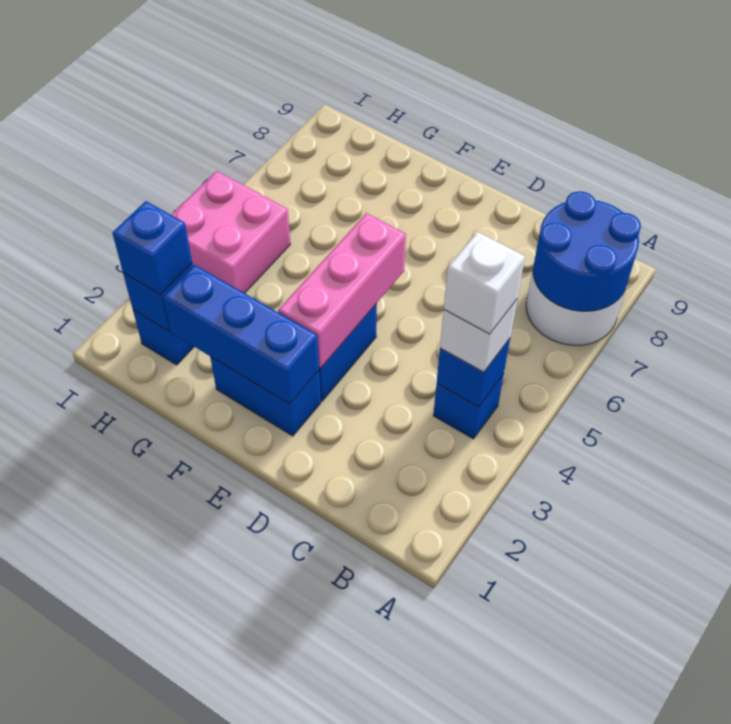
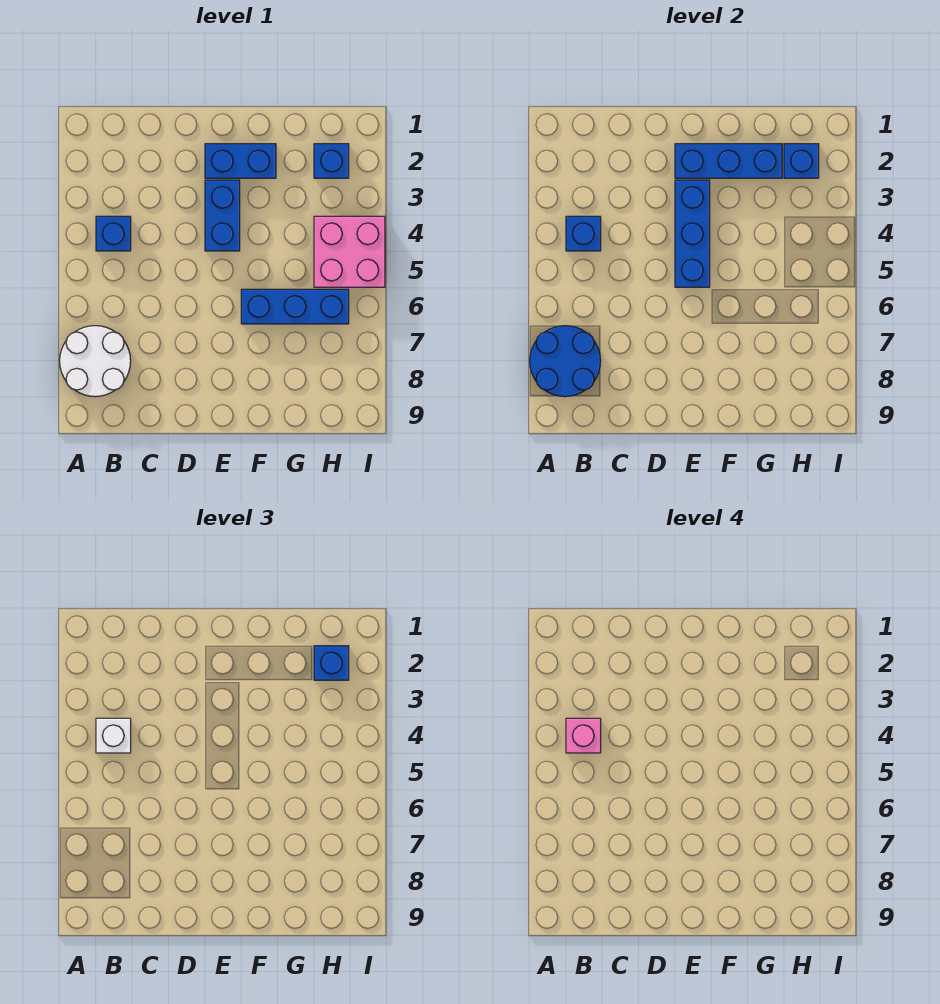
white 1x1 brick [444,232,525,334] -> pink 1x1 brick [566,718,601,753]
pink 1x3 brick [278,213,406,368] -> blue 1x3 brick [675,180,710,287]
none -> blue 1x3 brick [241,289,349,324]

